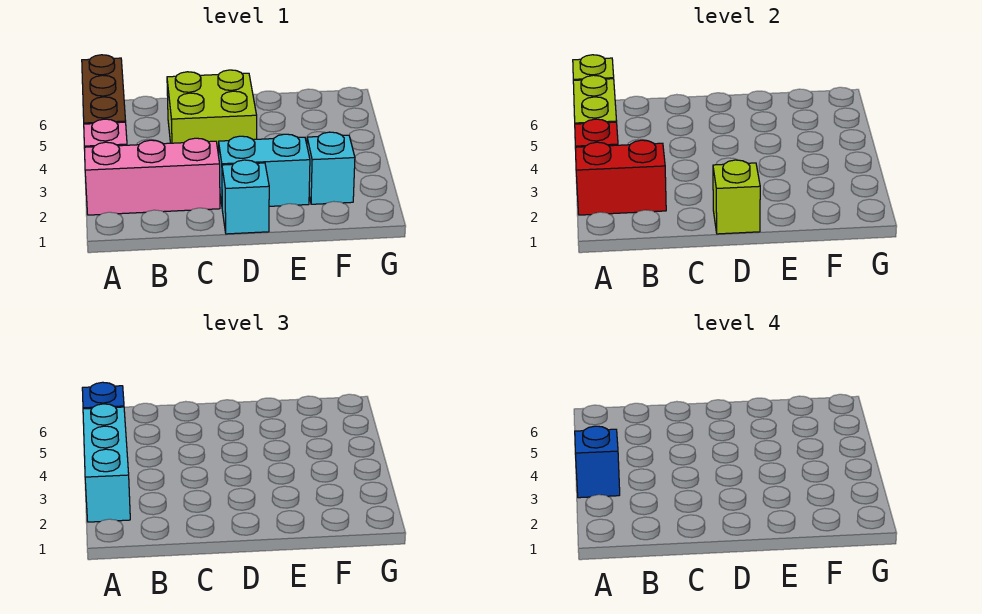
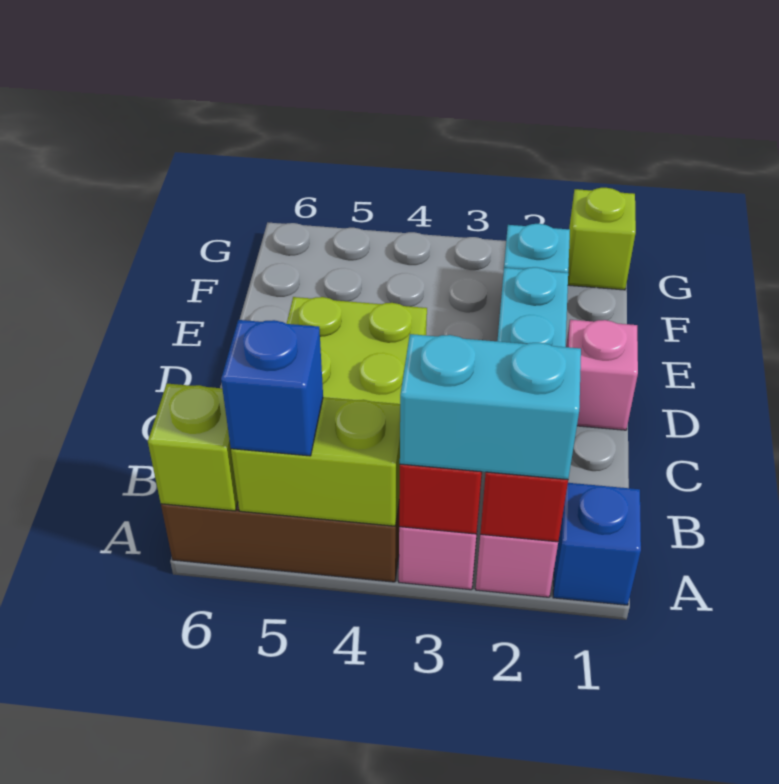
cyan 1x3 brick [83,404,130,522] -> cyan 1x2 brick [400,334,581,480]
blue 1x1 brick [575,426,620,498] -> blue 1x1 brick moved to [553,483,641,605]
cyan 1x1 brick [222,160,269,234] -> pink 1x1 brick [566,320,638,430]
lime 1x1 brick [713,160,760,234] -> lime 1x1 brick moved to [568,188,636,290]

